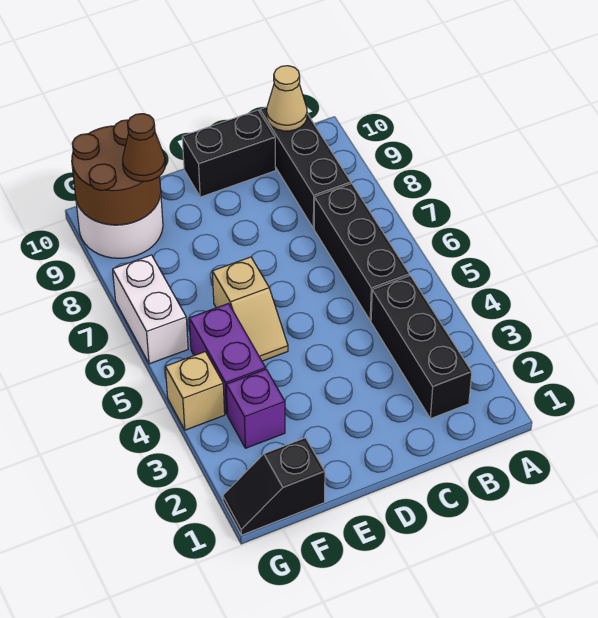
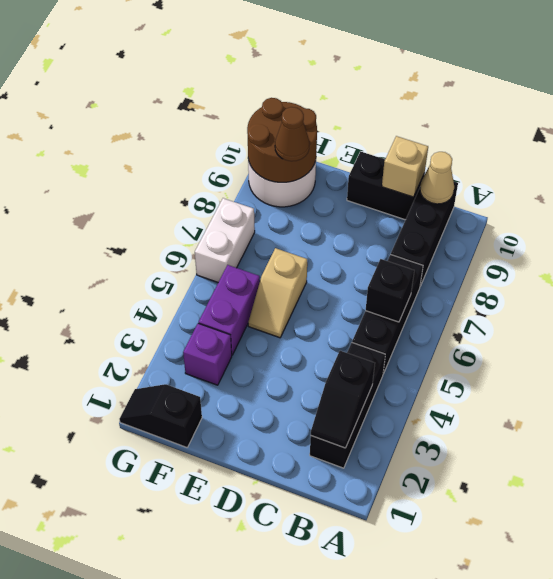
none -> black 1x2 slope [311,351,375,448]
none -> black 1x1 brick [366,259,414,322]
tan 1x1 brick [165,352,225,430] -> tan 1x1 brick moved to [382,136,428,197]

